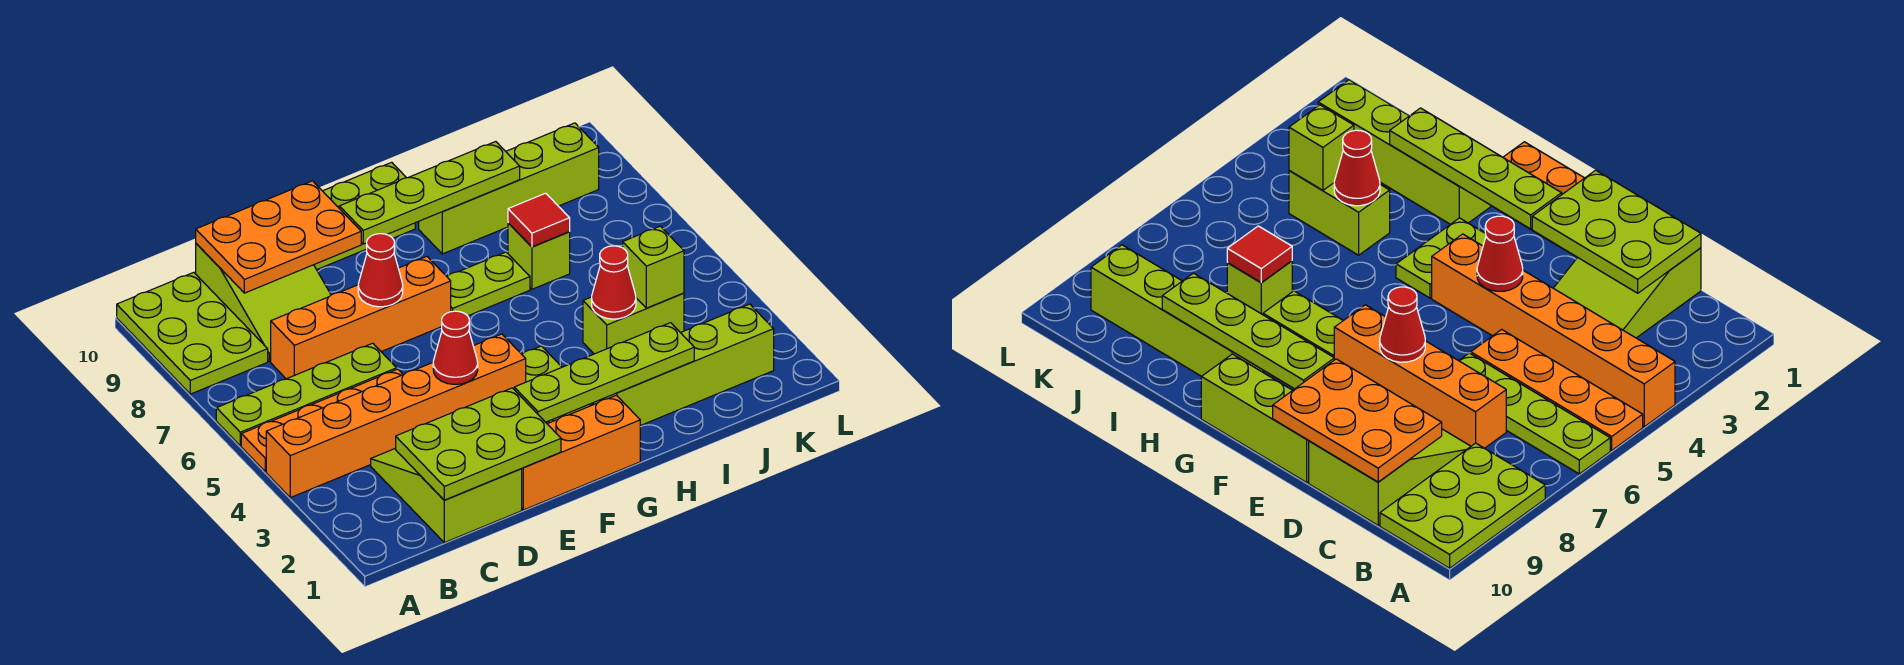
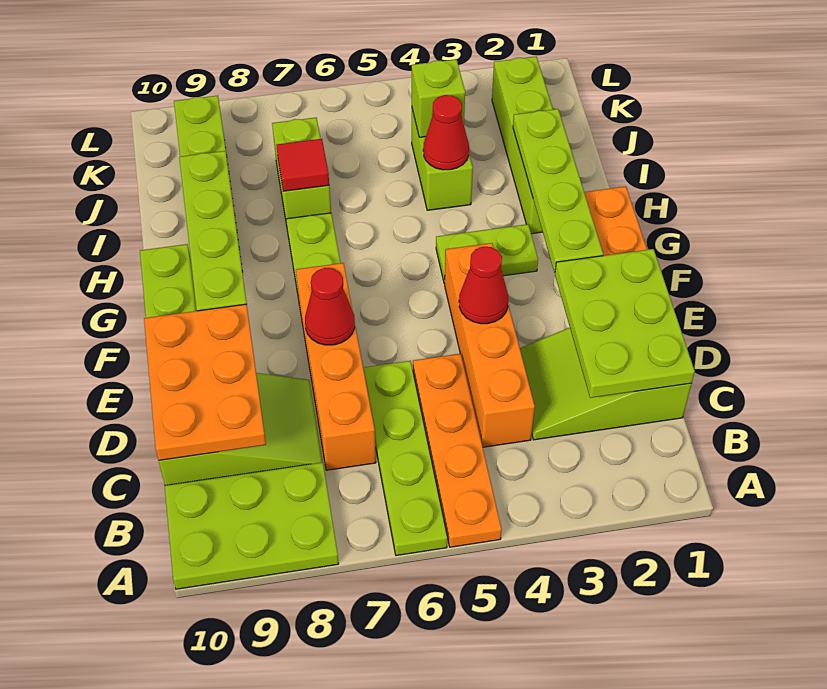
orange 1x6 brick [266,334,526,498] -> orange 1x4 brick [445,243,535,447]
lime 1x1 brick [508,223,570,289] -> lime 1x2 brick [272,118,331,225]

